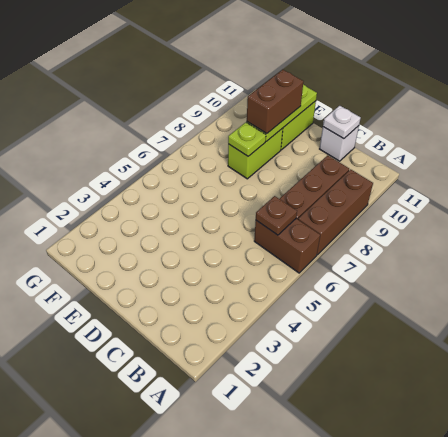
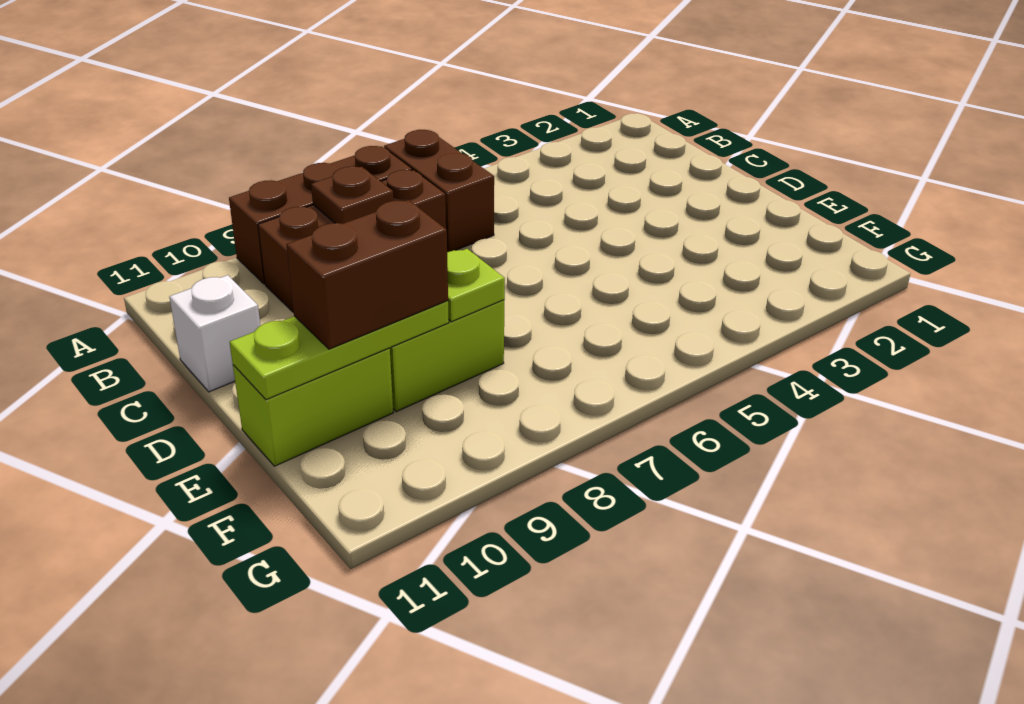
brown 1x1 plate [256,196,297,235] -> brown 1x1 plate moved to [311,166,394,224]
white 1x1 plate [323,106,361,139] -> none

